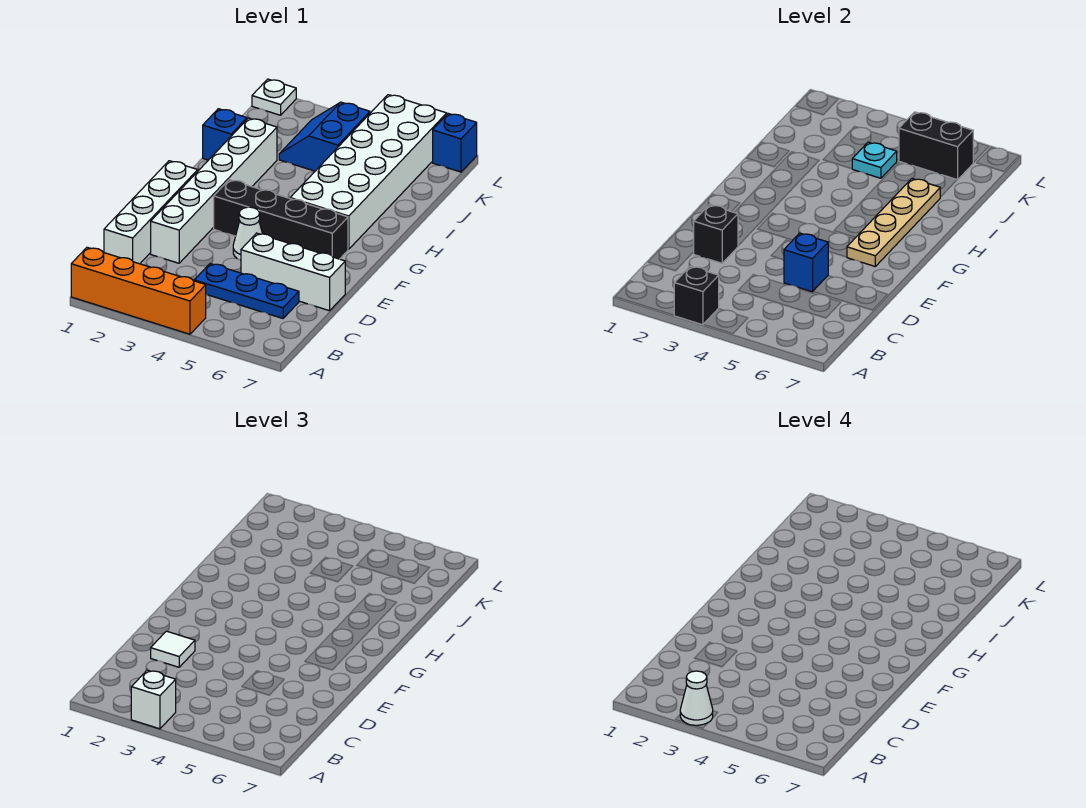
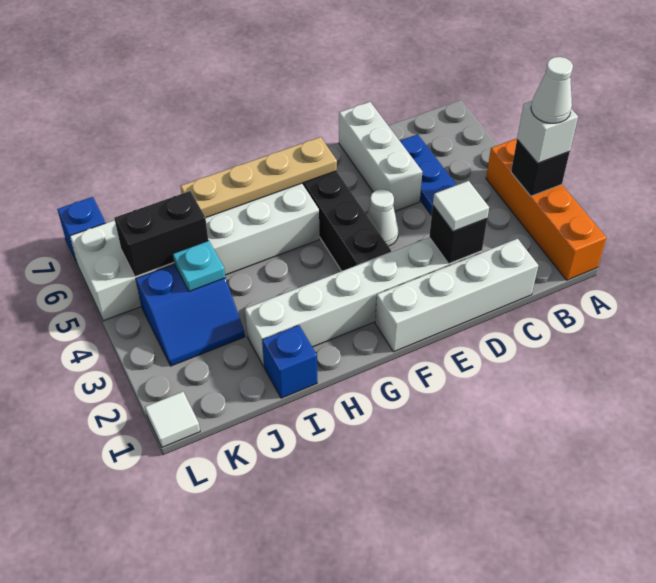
blue 1x1 brick [784,233,829,292] -> none
black 1x2 brick [899,112,973,180] -> black 1x2 brick turned to [114,191,208,277]
white 1x1 plate [252,79,296,115] -> white 1x1 tile [145,392,200,447]

